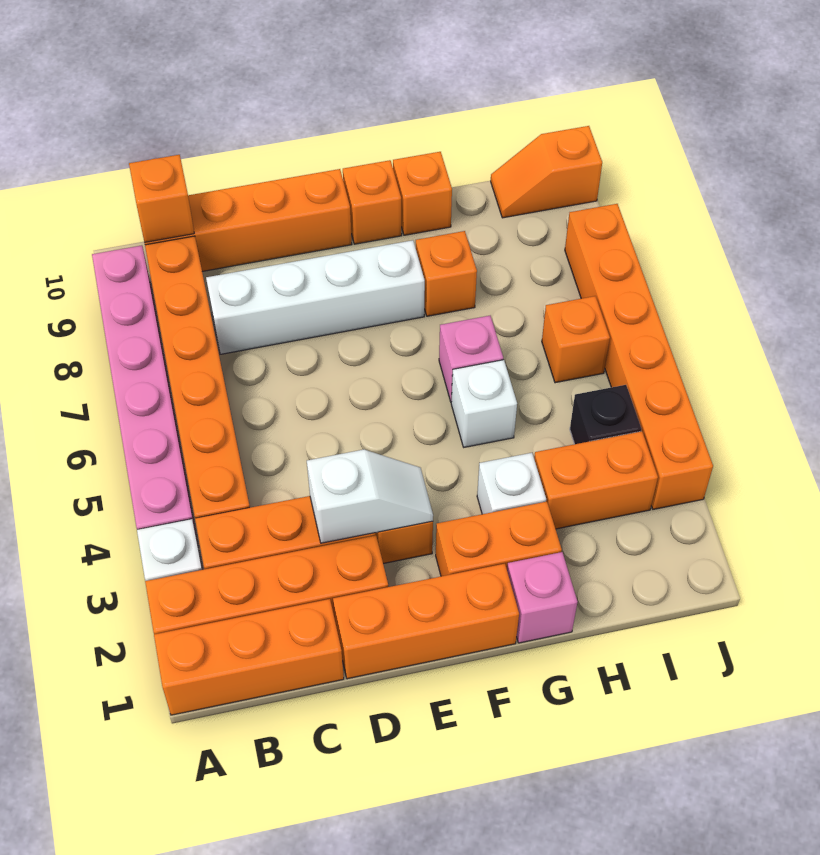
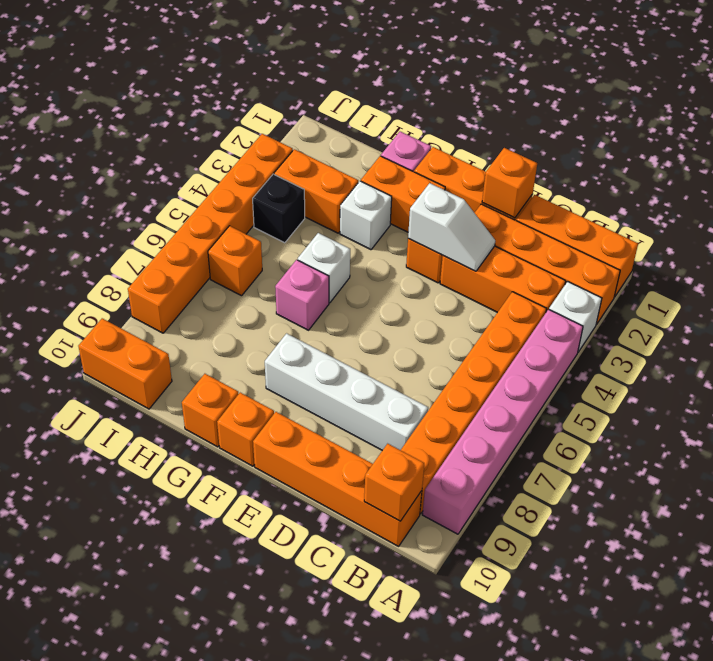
white 1x2 slope [307,450,433,543] -> white 1x2 slope turned to [408,183,495,271]
orange 1x1 brick [416,231,477,316] -> orange 1x1 brick moved to [482,148,537,218]
orange 1x2 slope [491,126,602,218] -> orange 1x2 brick [78,318,172,409]

